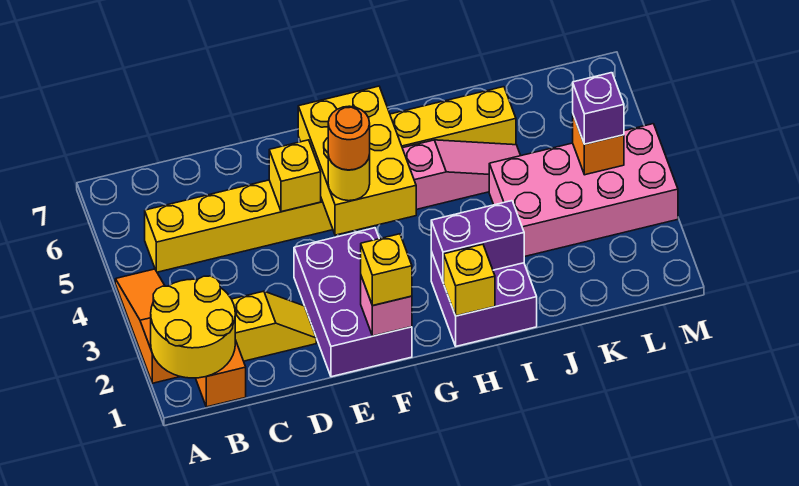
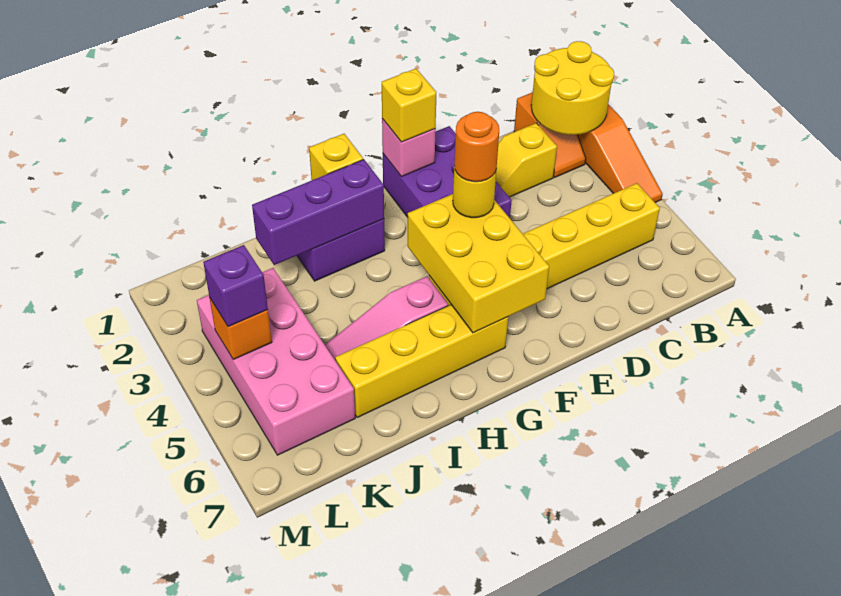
yellow 1x1 brick [269,140,321,212] -> none
purple 1x2 brick [431,201,524,282] -> purple 1x3 brick [252,159,384,265]
pink 2x4 brick [489,124,678,257] -> pink 2x4 brick turned to [197,268,355,455]

